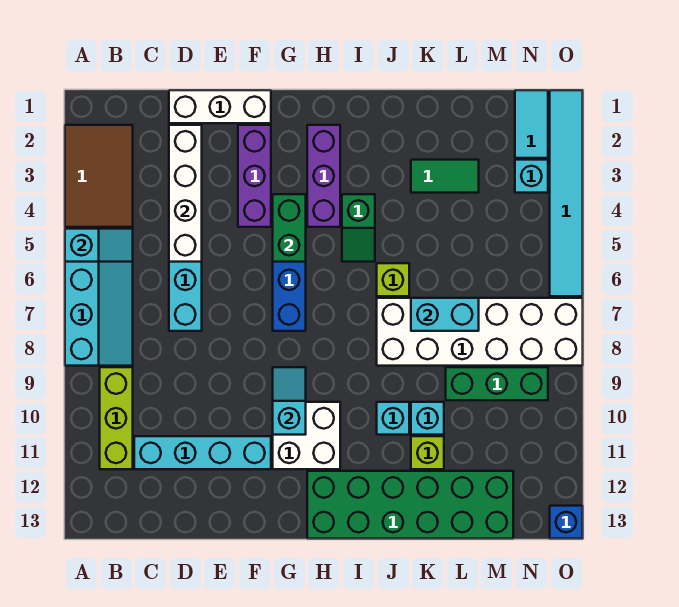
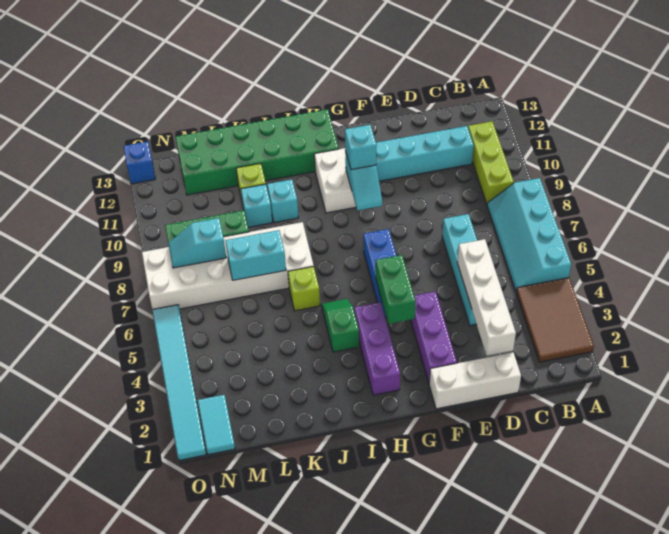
cyan 1x2 slope [65,229,133,262] -> cyan 1x2 slope moved to [168,218,226,268]
green 1x2 tile [411,160,479,193] -> none
cyan 1x1 brick [515,160,548,193] -> cyan 1x1 brick moved to [345,125,377,170]

